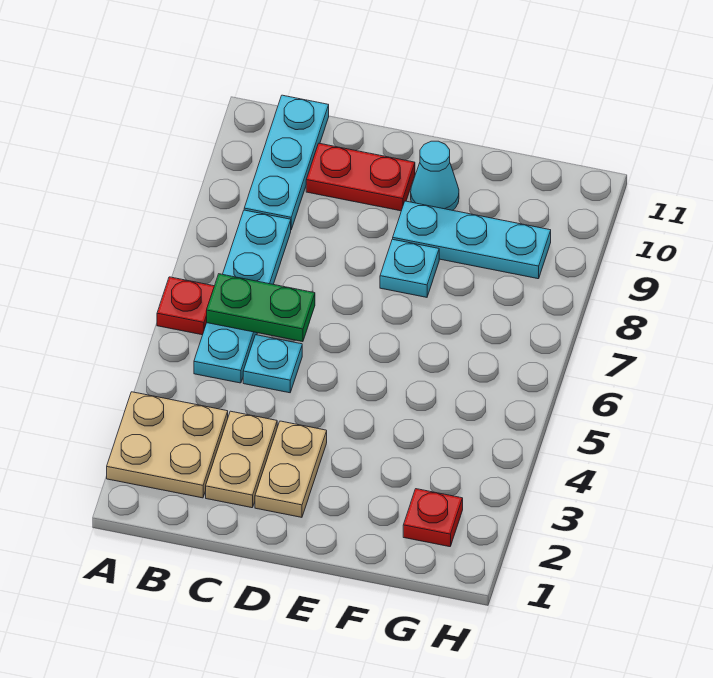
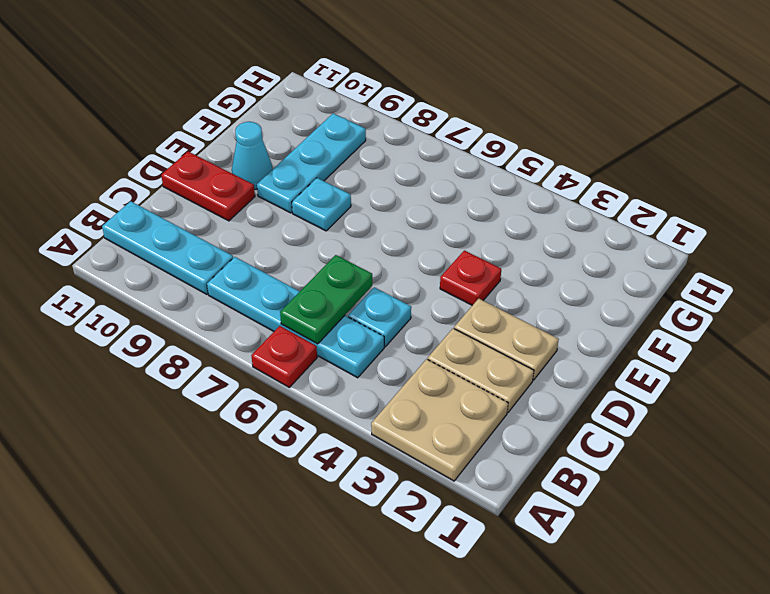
red 1x2 plate [306,143,415,211] -> red 1x2 plate turned to [161,152,255,221]
red 1x1 plate [403,489,463,547] -> red 1x1 plate moved to [440,250,501,305]

